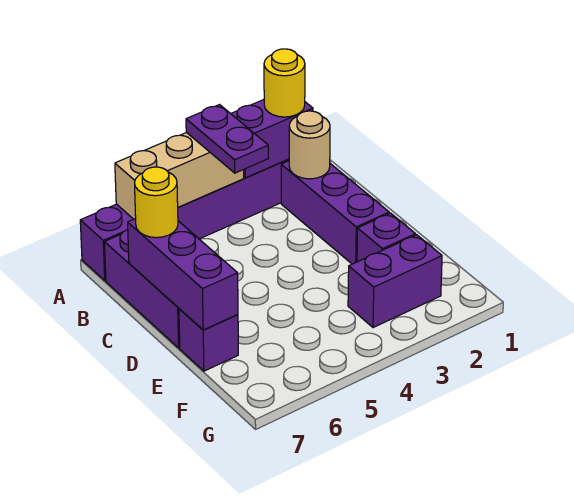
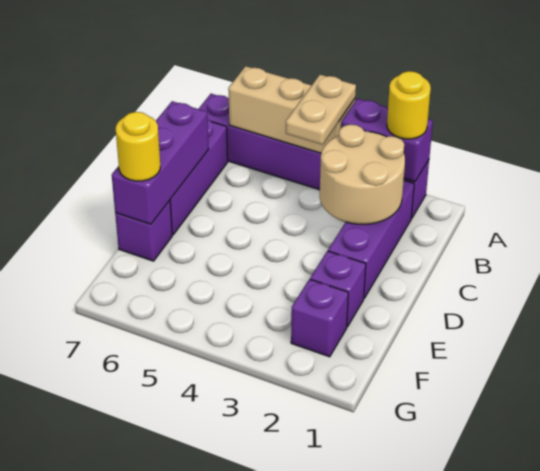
purple 1x2 plate [186,105,268,173] -> tan 1x2 plate [286,75,356,145]
tan 1x1 round brick [289,111,330,179] -> tan 2x2 round brick [320,124,405,224]
yellow 1x1 round brick [135,167,178,238] -> yellow 1x1 round brick moved to [116,112,160,181]
purple 1x2 brick [348,235,442,328] -> purple 1x1 brick [291,279,348,357]

